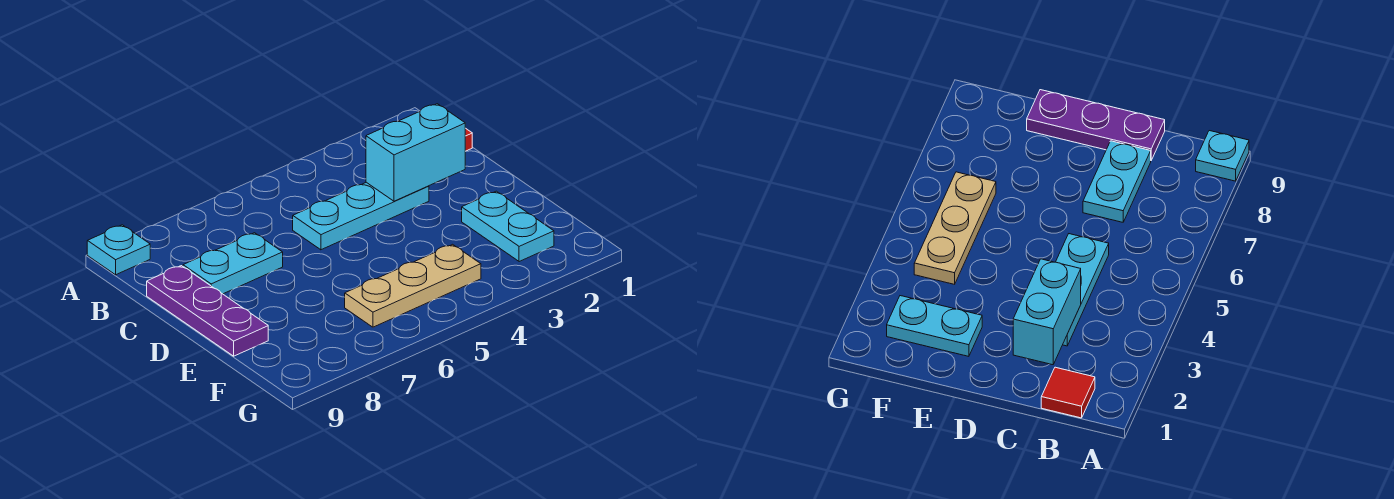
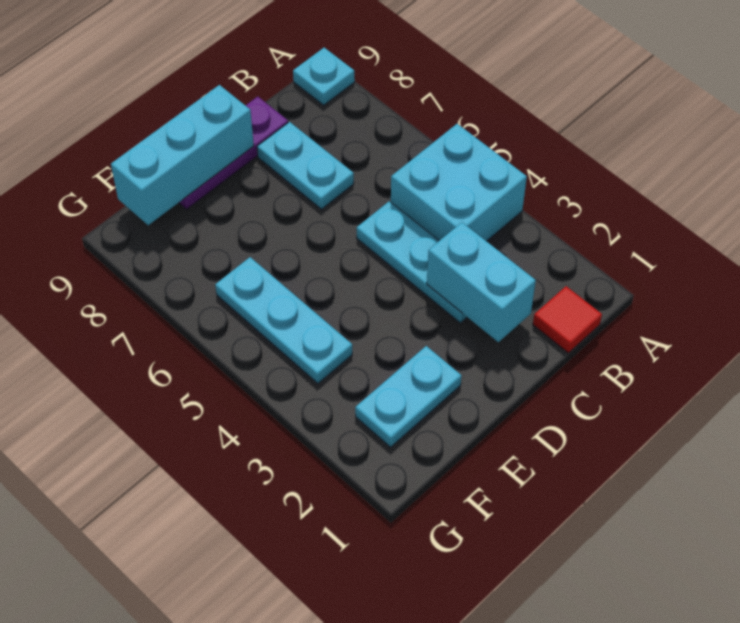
none -> cyan 2x2 brick [391,124,527,241]
none -> cyan 1x3 brick [111,85,254,225]
tan 1x3 plate [345,244,481,327] -> cyan 1x3 plate [215,257,352,384]

